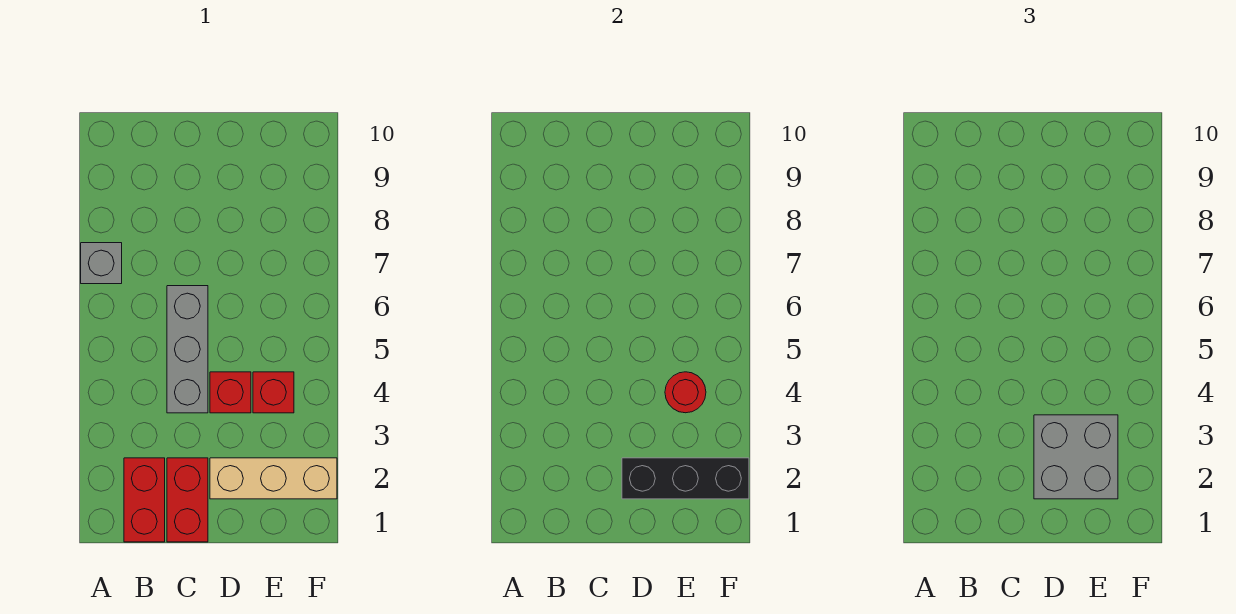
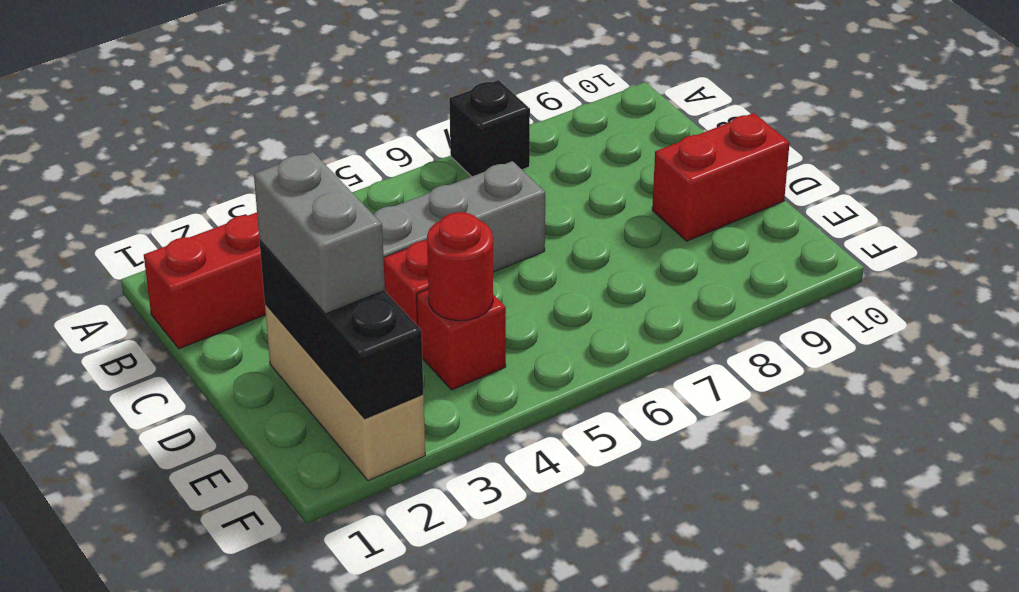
grey 1x1 brick [81,243,122,284] -> black 1x1 brick [449,80,530,177]
red 1x2 brick [167,458,208,542] -> red 1x2 brick moved to [652,113,790,241]
grey 2x2 brick [1034,415,1118,499] -> grey 1x2 brick [254,152,385,314]

